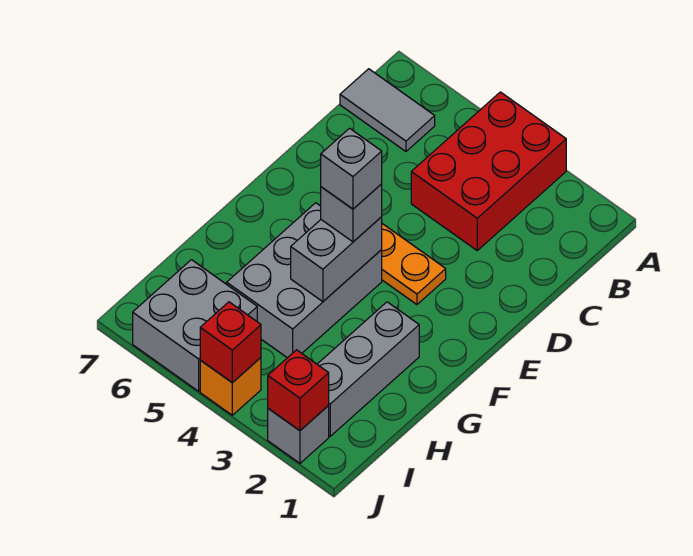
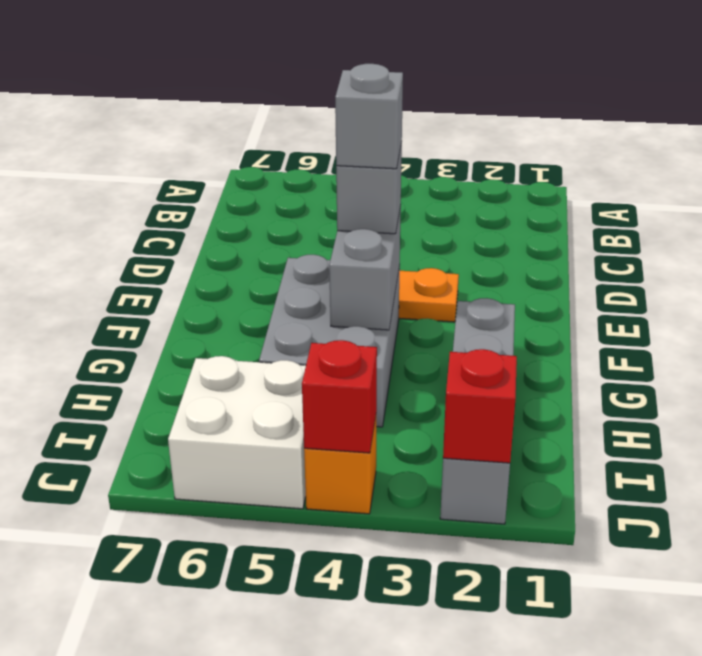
red 2x3 brick [411,92,566,250] -> none
grey 1x2 tile [340,69,435,151] -> none
grey 2x2 brick [133,260,257,391] -> white 2x2 brick [168,356,306,509]

